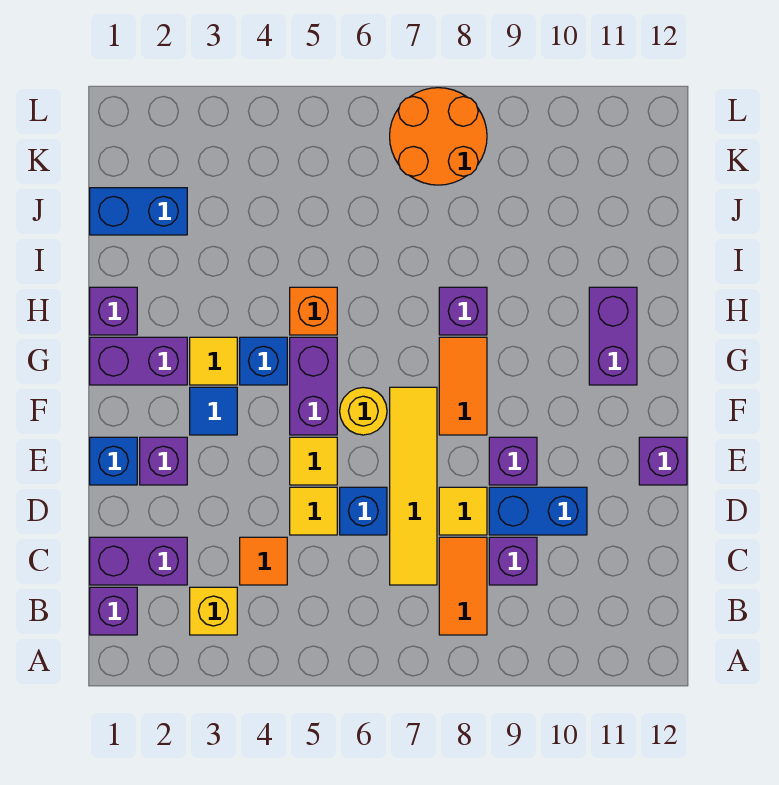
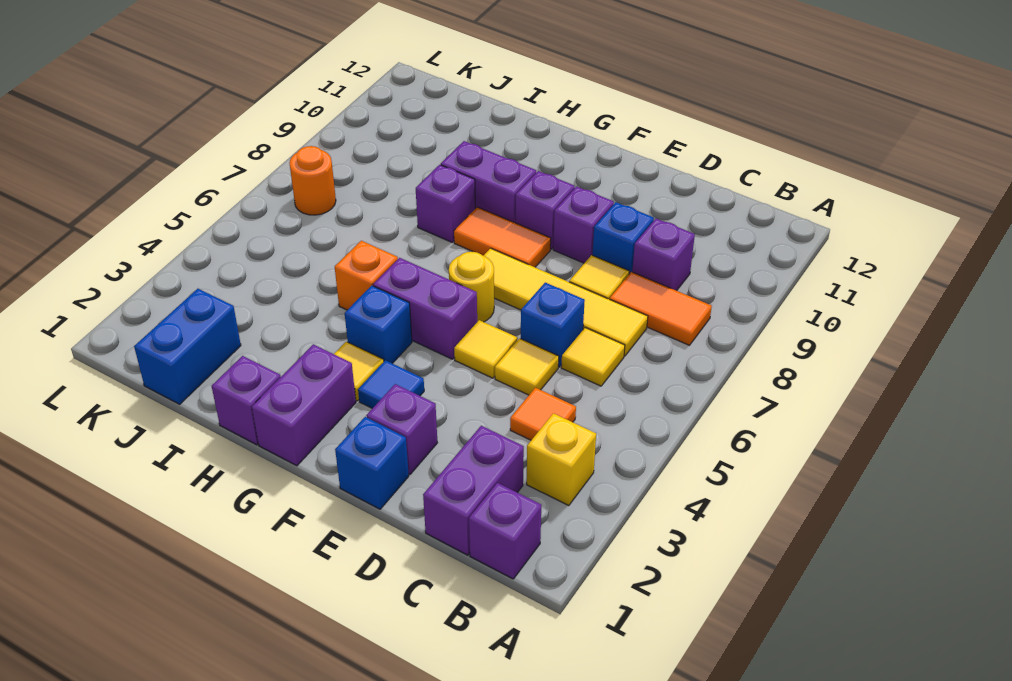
none -> yellow 1x1 tile [561,328,625,386]
blue 1x2 brick [489,487,587,535] -> blue 1x1 brick [593,202,654,274]
purple 1x1 brick [639,437,687,485] -> purple 1x1 brick moved to [516,171,575,249]
purple 1x2 brick [589,287,637,385] -> purple 1x2 brick moved to [441,141,536,223]
orange 2x2 round brick [390,88,487,185] -> orange 1x1 round brick [289,146,336,215]

